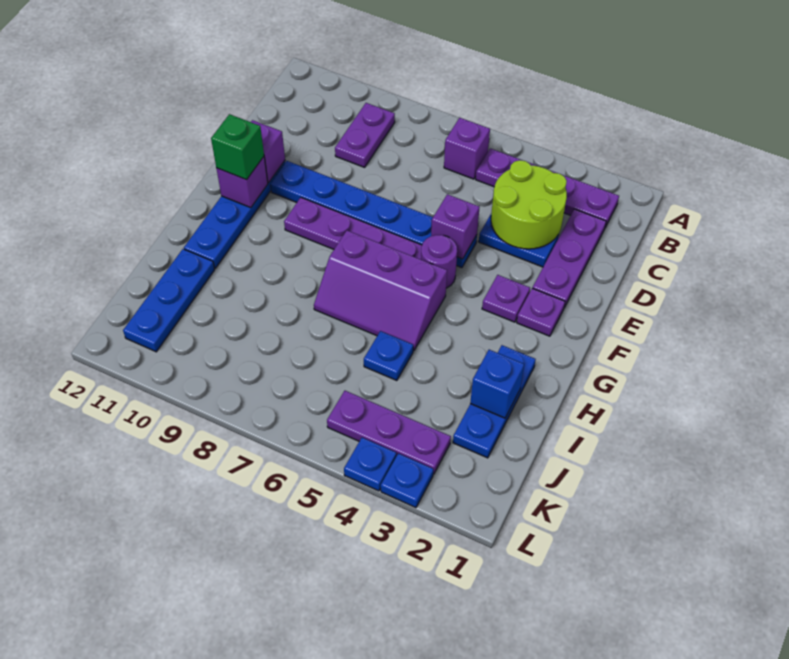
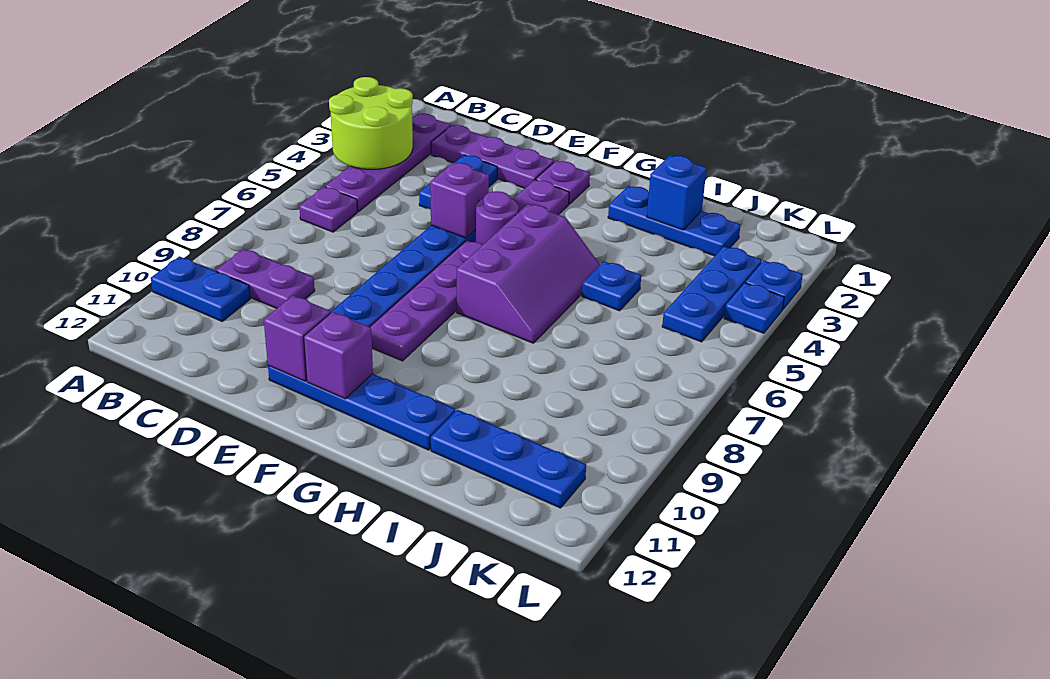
none -> blue 1x2 plate [151,256,250,321]
purple 1x1 brick [444,118,490,179] -> purple 1x1 plate [299,187,357,232]
lime 2x2 round brick [491,160,567,249] -> lime 2x2 round brick moved to [329,77,413,169]
green 1x1 brick [211,114,264,180] -> none
purple 1x3 plate [327,391,451,474] -> blue 1x3 plate [662,246,762,342]

